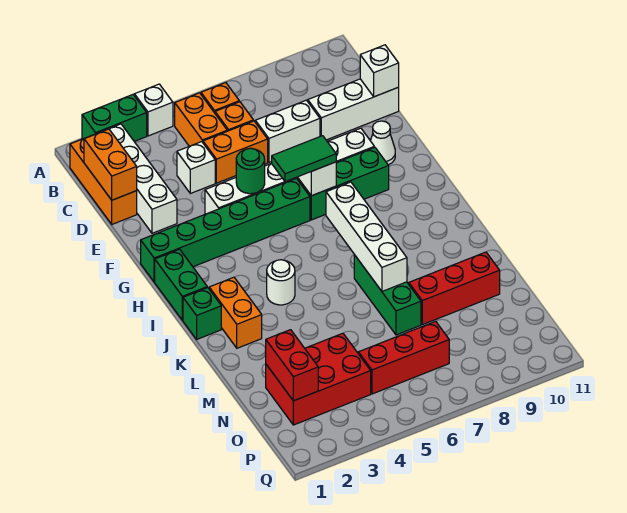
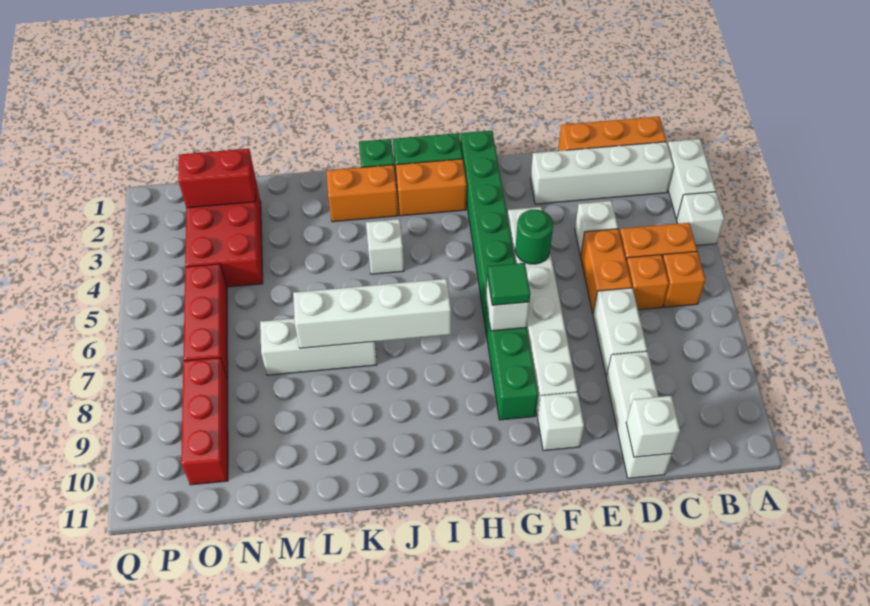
green 1x2 brick [82,95,147,141] -> white 1x2 brick [668,139,716,219]
orange 1x2 brick [84,129,137,200] -> orange 1x2 brick moved to [396,159,467,216]
white 1x1 cone [371,121,395,165] -> white 1x1 brick [538,392,584,451]
green 1x2 tile [271,136,336,182] -> green 1x1 tile [487,263,530,305]
white 1x1 round brick [267,260,295,305] -> white 1x1 brick [366,219,404,274]
green 1x3 brick [354,255,421,335] -> white 1x3 brick [260,319,377,375]
red 1x3 brick [409,252,500,325] -> red 1x3 brick moved to [181,358,228,485]

